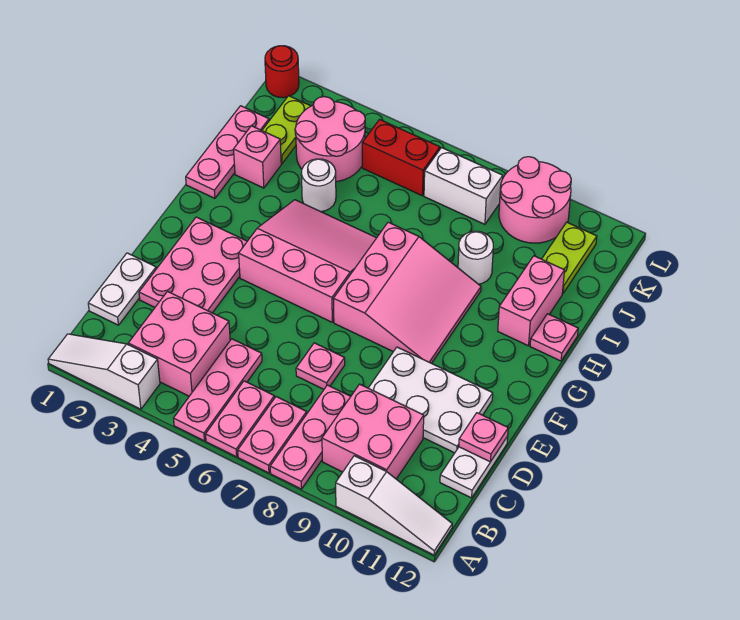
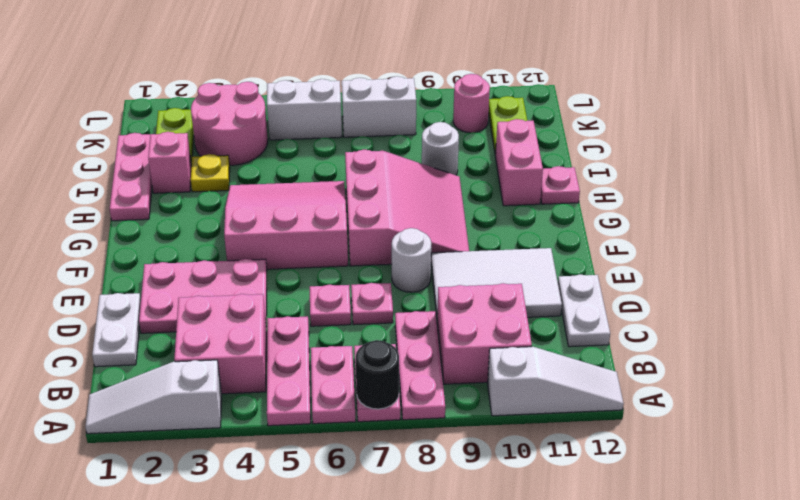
none -> black 1x1 round brick [356,340,399,409]
pink 2x3 plate [139,217,247,313] -> pink 2x3 plate turned to [139,259,267,333]
white 2x3 plate [369,347,493,453] -> white 2x3 tile [431,248,562,317]
pink 1x1 plate [459,413,508,462] -> pink 1x1 plate moved to [310,285,351,326]
none -> yellow 1x1 plate [191,154,230,192]
white 1x1 round brick [301,159,336,212] -> white 1x1 round brick moved to [392,228,431,292]
red 1x2 brick [362,120,440,196] -> white 1x2 brick [267,79,342,140]
pink 2x2 round brick [499,157,571,243] -> pink 1x1 round brick [453,74,490,133]
red 1x1 round brick [265,46,299,98] -> none

